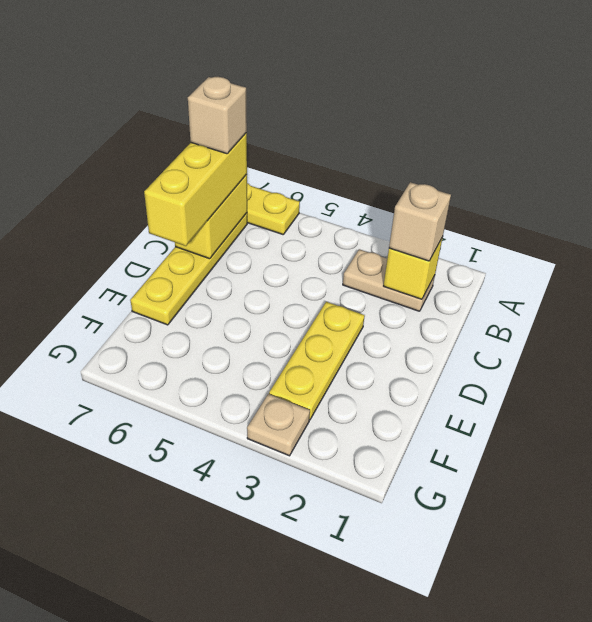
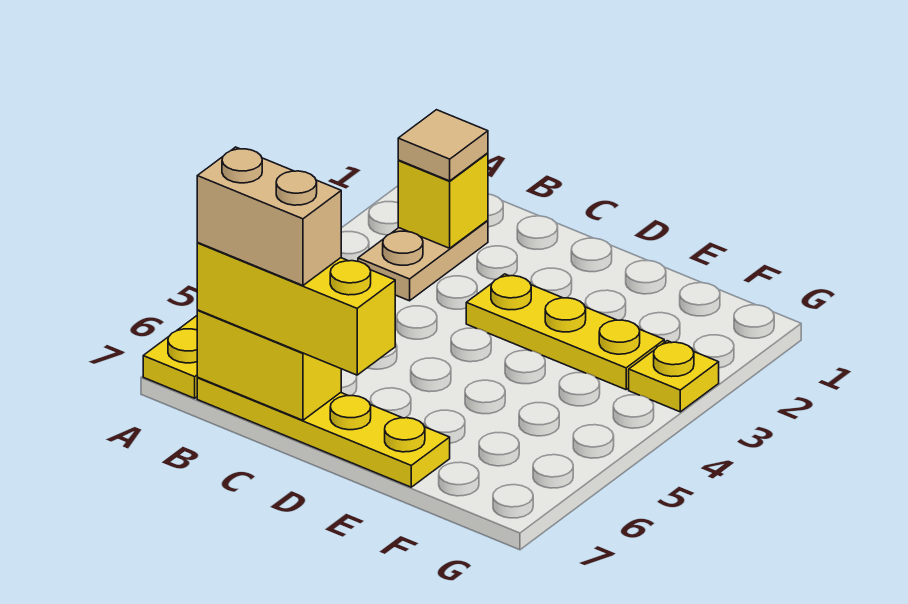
tan 1x1 brick [389,182,451,261] -> tan 1x1 tile [398,110,488,181]
tan 1x1 brick [188,77,247,154] -> tan 1x2 brick [197,147,341,285]
tan 1x1 plate [247,394,310,456] -> yellow 1x1 plate [629,341,719,412]

